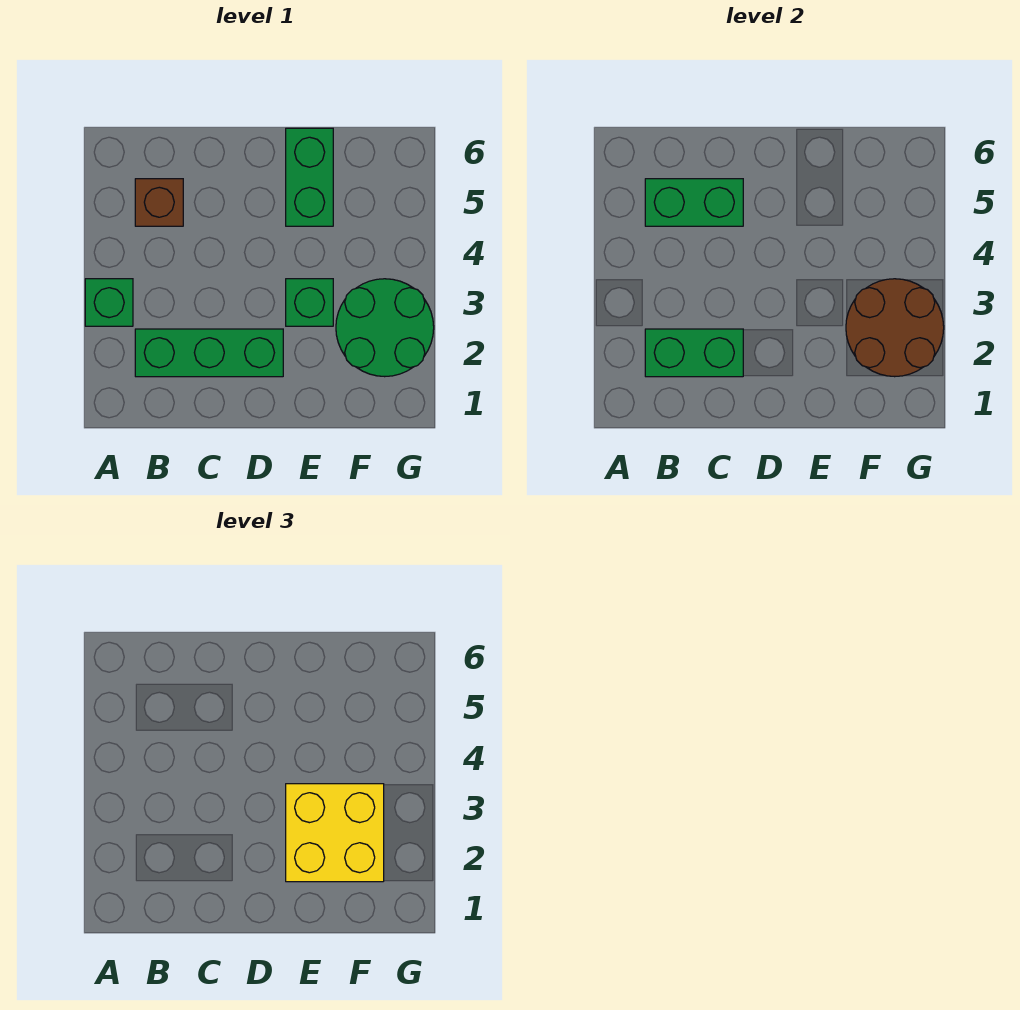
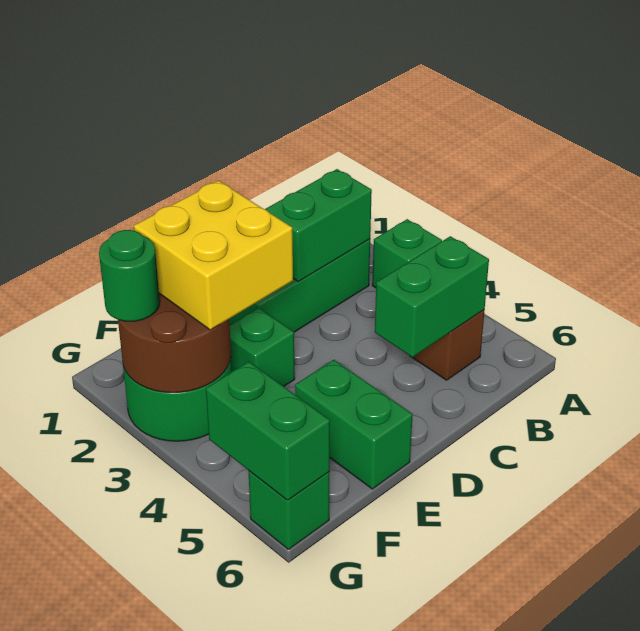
none -> green 1x1 round brick [99,230,160,321]
none -> green 1x2 brick [206,362,330,500]
none -> green 1x1 brick [249,471,330,549]

